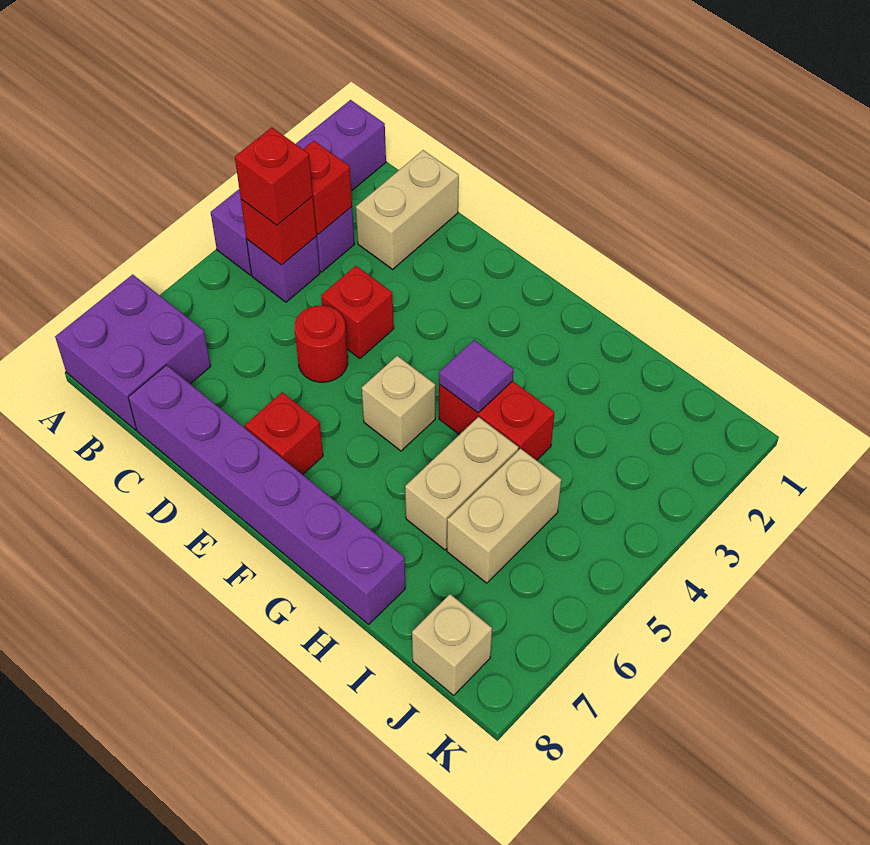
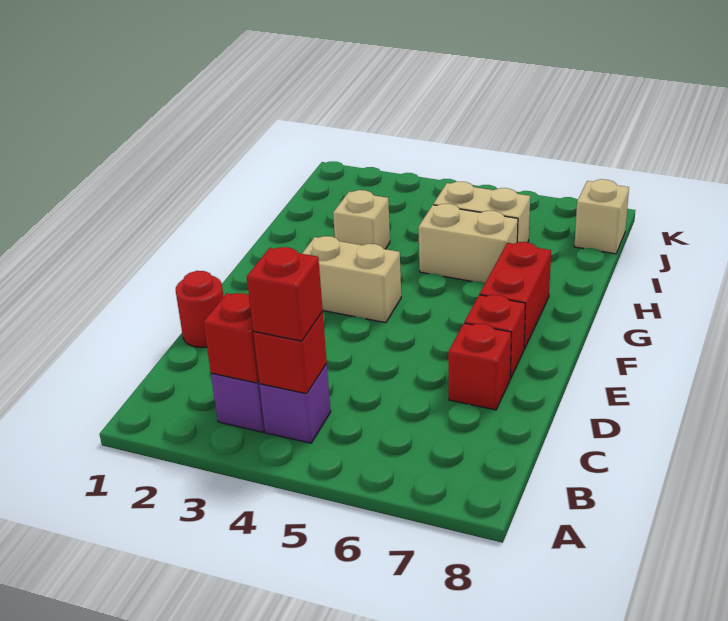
purple 1x4 brick [211,100,386,275] -> none
purple 2x2 brick [55,274,211,430] -> none
tan 1x2 brick [356,150,459,269] -> tan 1x2 brick moved to [302,236,401,323]
purple 1x6 brick [128,365,405,624] -> none
red 1x1 brick [321,266,394,359] -> red 1x1 brick moved to [448,323,511,410]
red 1x1 round brick [295,305,348,382] -> red 1x1 round brick moved to [176,271,223,348]
tan 1x1 brick [362,356,435,451] -> tan 1x1 brick moved to [333,190,390,249]
red 1x2 brick [439,381,555,460] -> red 1x2 brick moved to [480,242,551,349]
purple 1x1 tile [439,340,514,413] -> none

